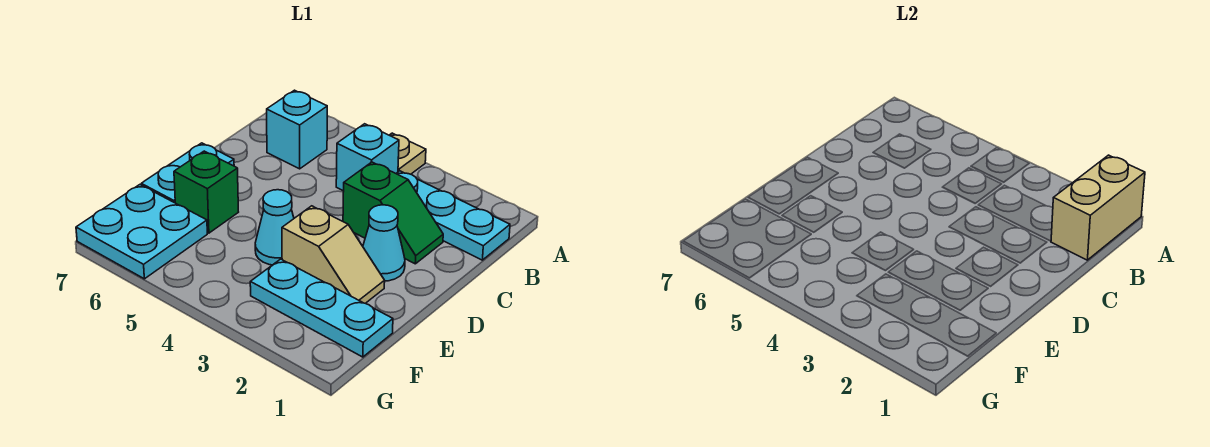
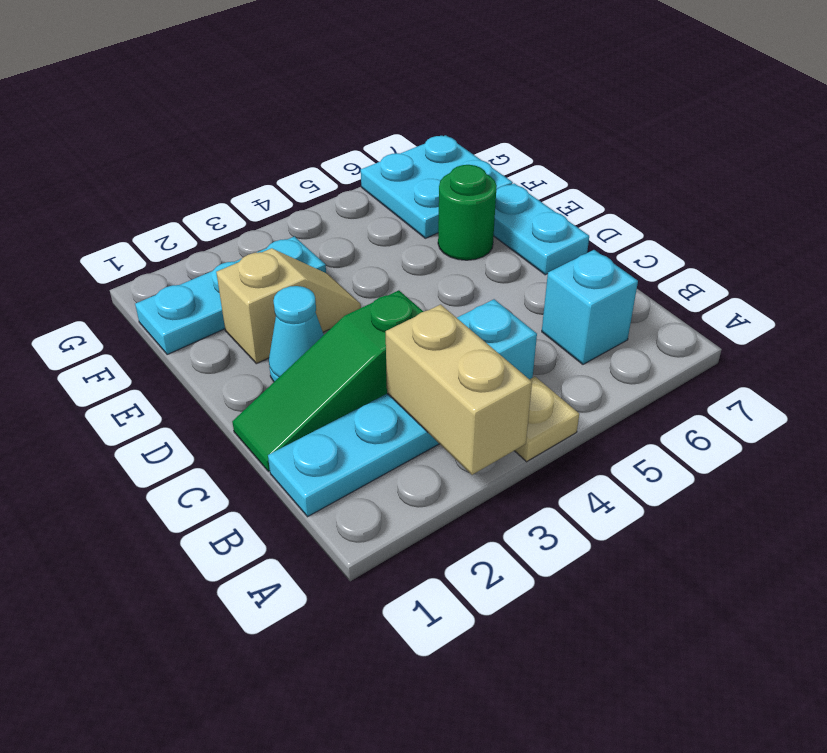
tan 1x2 brick [1051,155,1145,260] -> tan 1x2 brick moved to [386,305,532,475]
green 1x2 slope [343,162,443,264] -> green 1x3 slope [232,290,424,472]
tan 1x2 slope [282,206,385,303] -> tan 1x2 slope turned to [216,248,361,364]
cyan 1x1 cone [255,190,294,265] -> none
green 1x1 brick [174,151,238,233] -> green 1x1 round brick [438,165,497,260]

